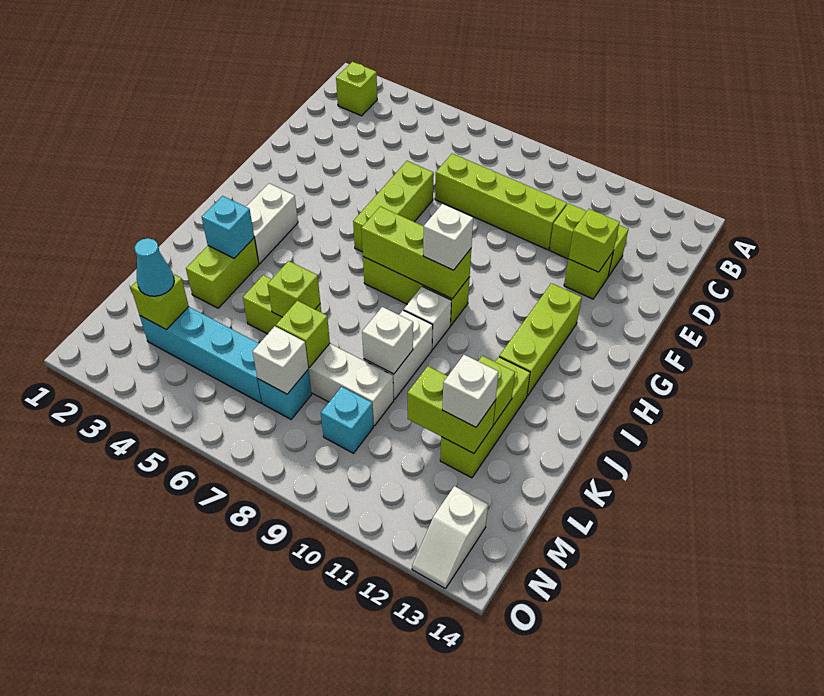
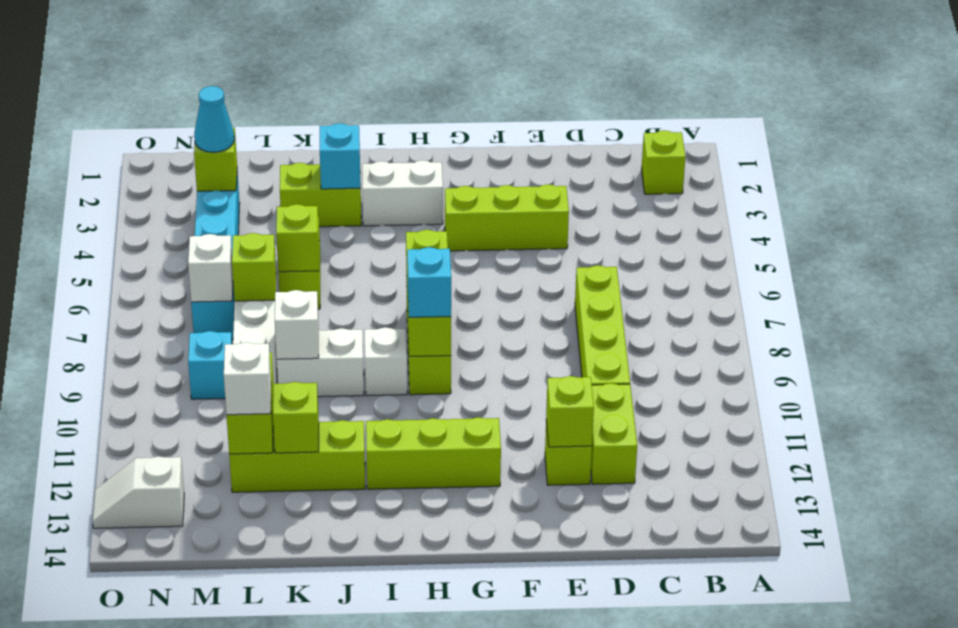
lime 1x3 brick [353,161,434,252] -> lime 1x3 brick moved to [445,184,569,251]
white 1x1 brick [423,204,473,270] -> cyan 1x1 brick [407,247,451,317]

